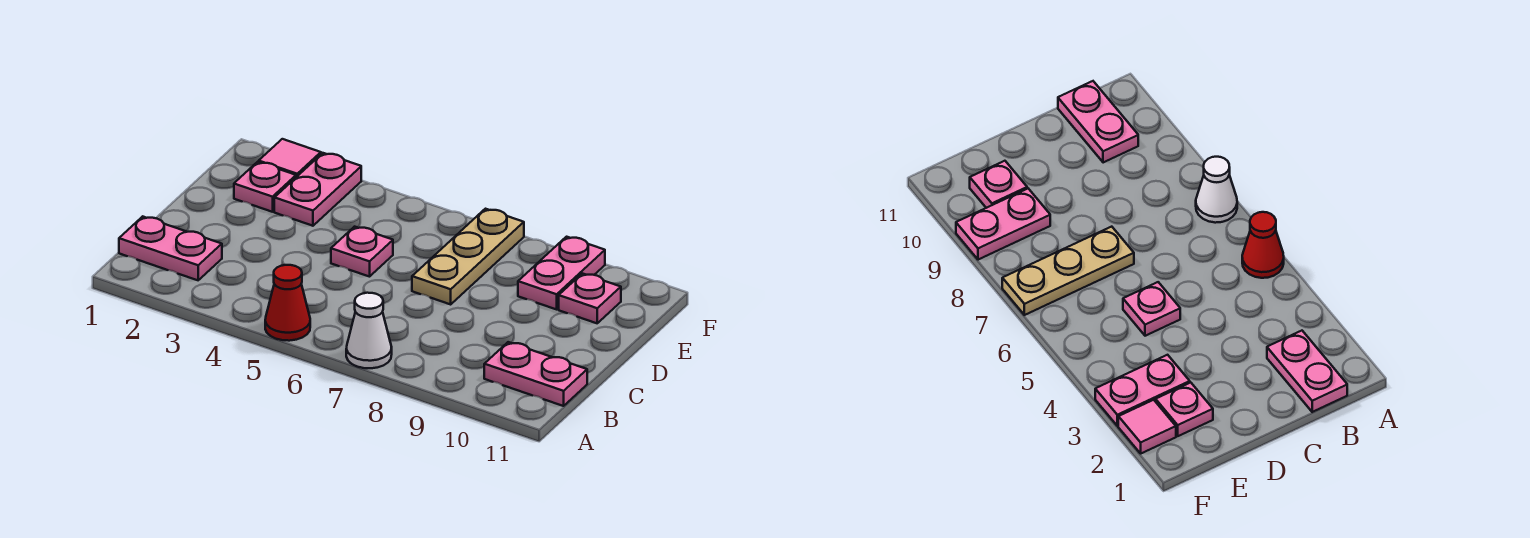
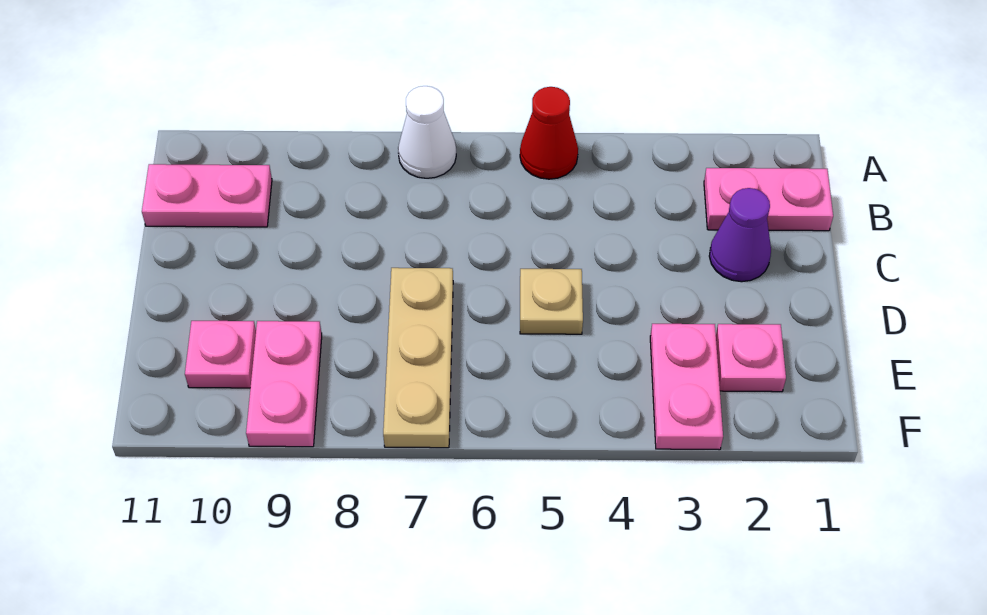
none -> purple 1x1 cone [709,188,771,282]
pink 1x1 plate [331,227,393,277] -> tan 1x1 plate [520,269,583,334]
pink 1x1 tile [259,139,321,177] -> none

